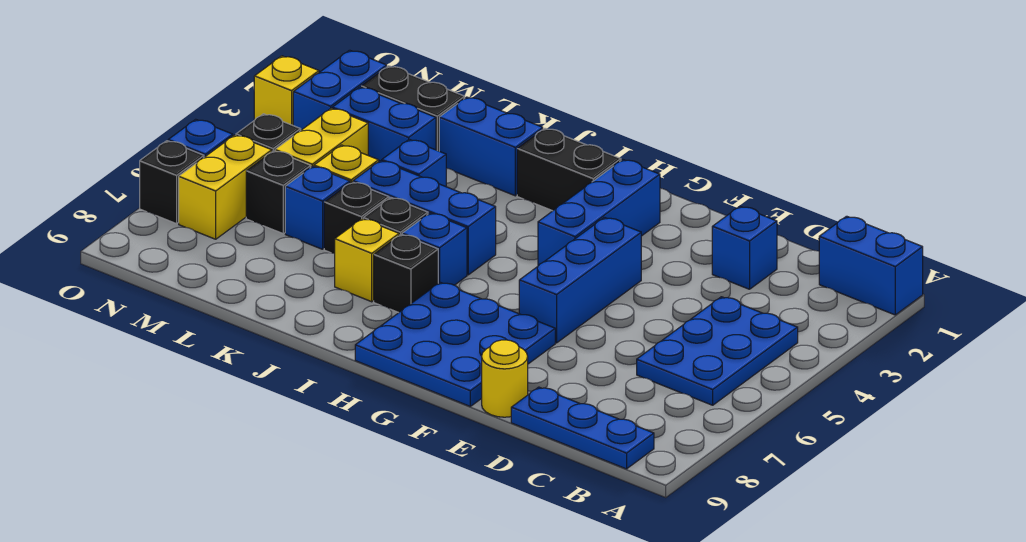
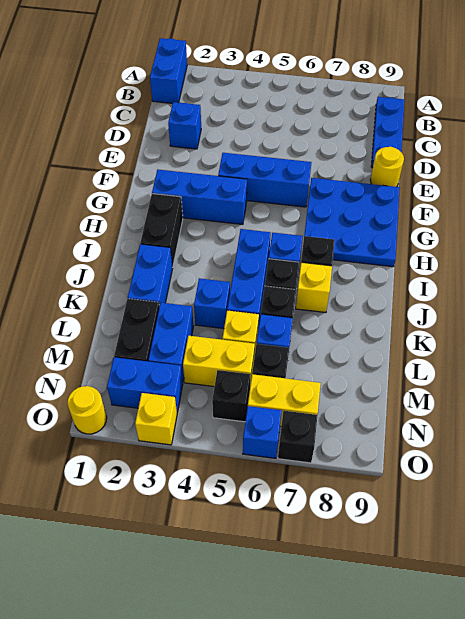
blue 2x3 plate [637,297,798,405] -> none
none -> yellow 1x1 round brick [68,386,107,434]

